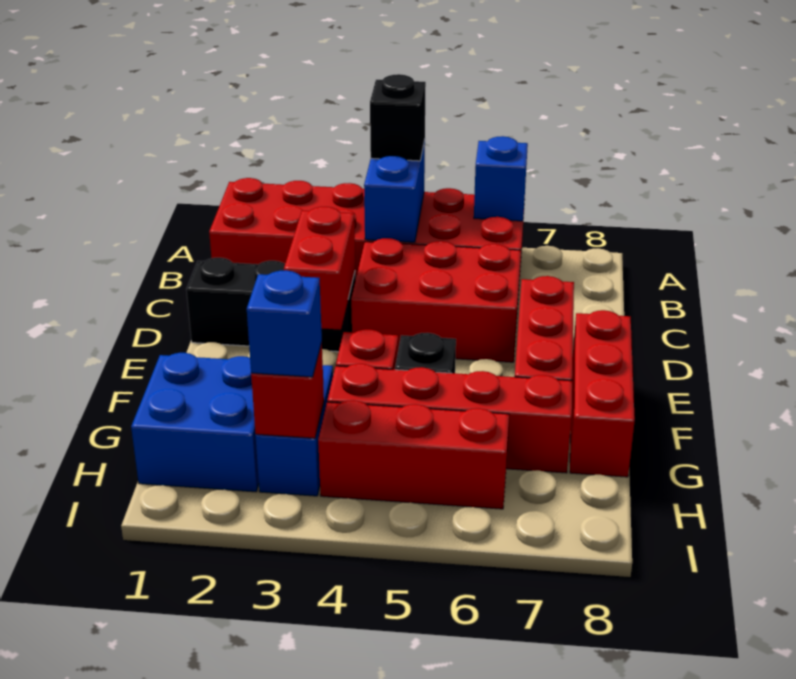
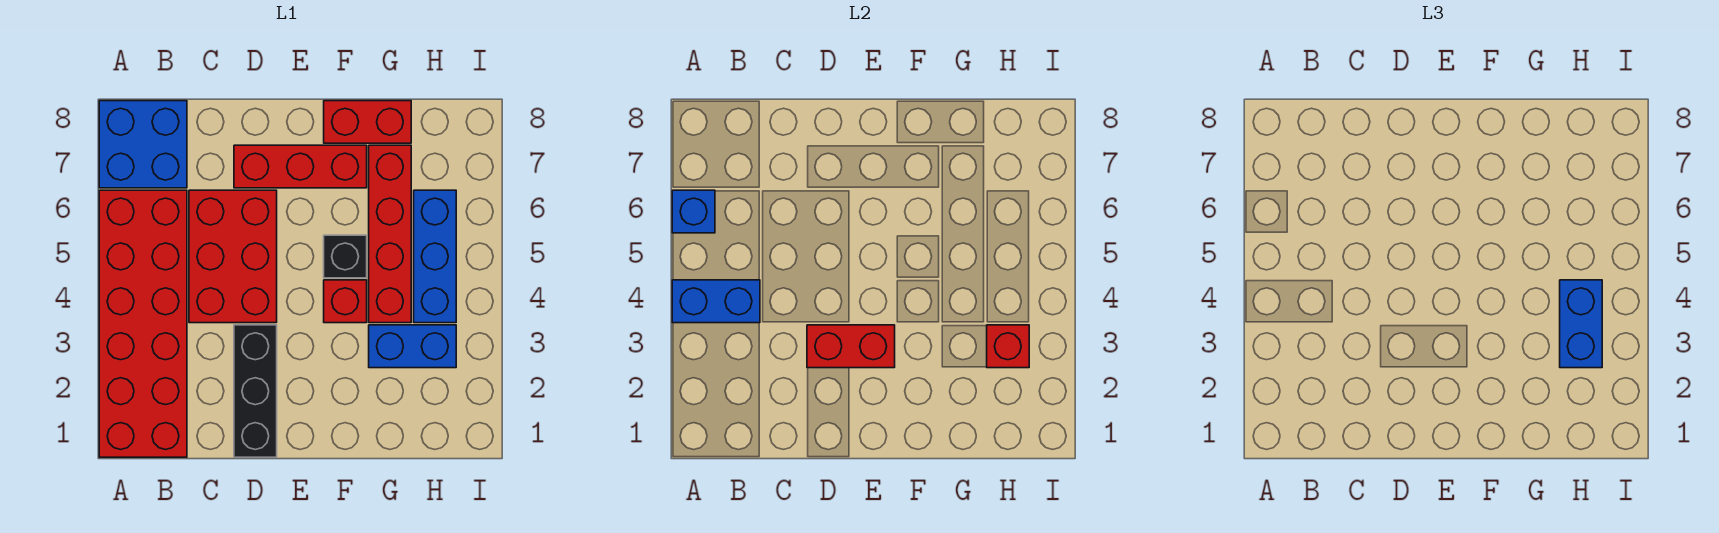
black 1x1 brick [370,74,426,161] -> none
red 1x3 brick [570,310,635,477] -> red 1x2 brick [324,101,411,143]
blue 2x2 brick [131,353,259,492] -> blue 2x2 brick moved to [99,101,187,188]
blue 1x1 brick [247,270,322,377] -> blue 1x2 brick [1560,280,1602,368]
red 1x3 brick [318,400,509,509] -> blue 1x3 brick [414,190,456,323]

